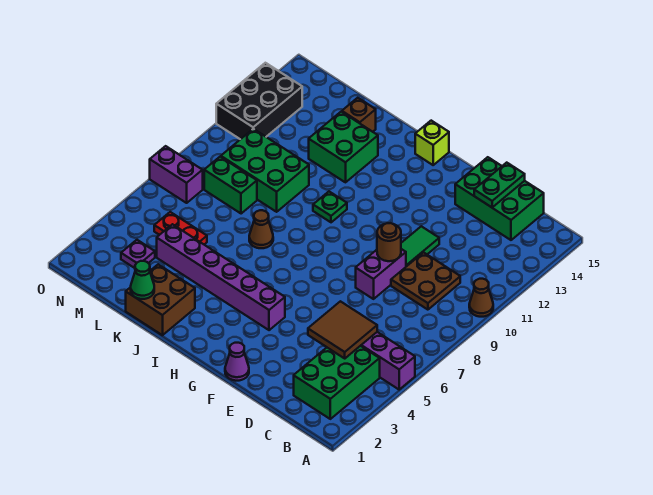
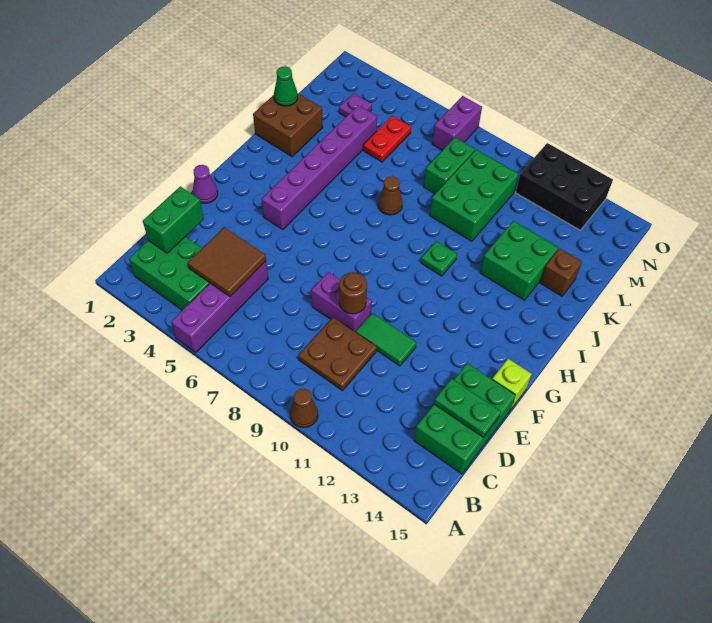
none -> green 1x2 brick [143,186,204,253]
lime 1x1 brick [415,121,449,165] -> lime 1x1 brick moved to [492,359,531,409]

